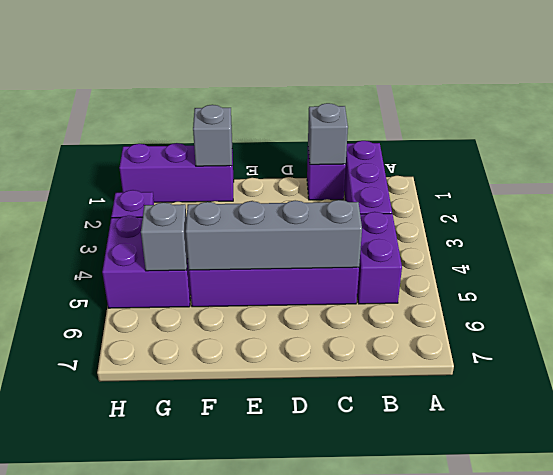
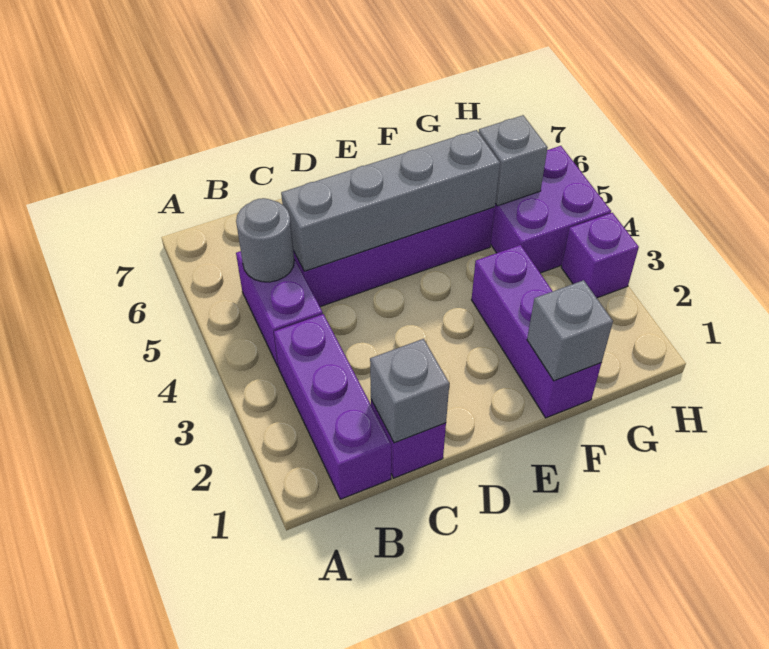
none -> grey 1x1 round brick [236,198,294,282]
purple 1x3 brick [119,143,234,202] -> purple 1x3 brick turned to [472,245,601,418]

